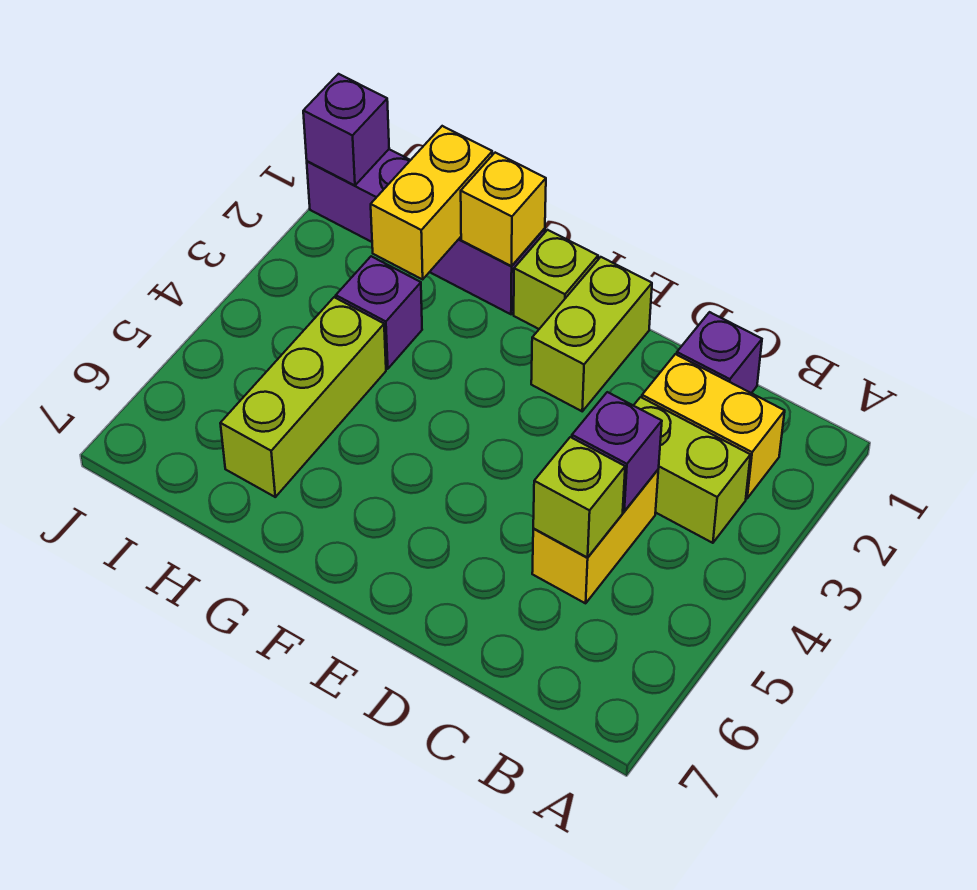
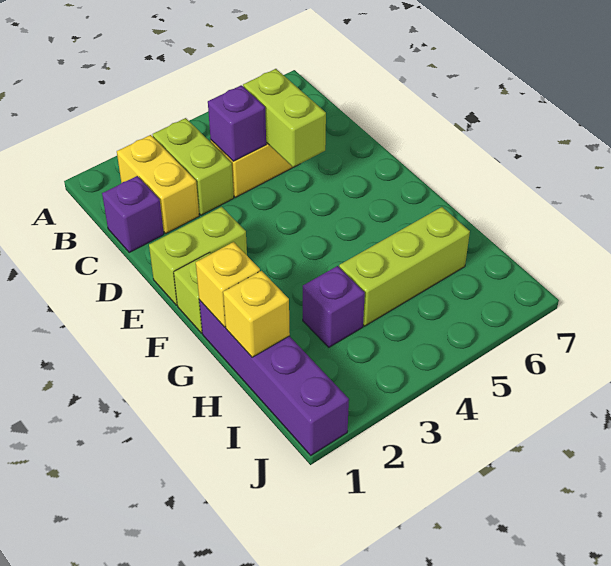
lime 1x1 brick [533,437,625,558] -> lime 1x2 brick [243,69,326,167]
yellow 1x2 brick [371,126,492,279] -> yellow 1x1 brick [223,271,290,357]
purple 1x1 brick [303,74,389,185] -> none

